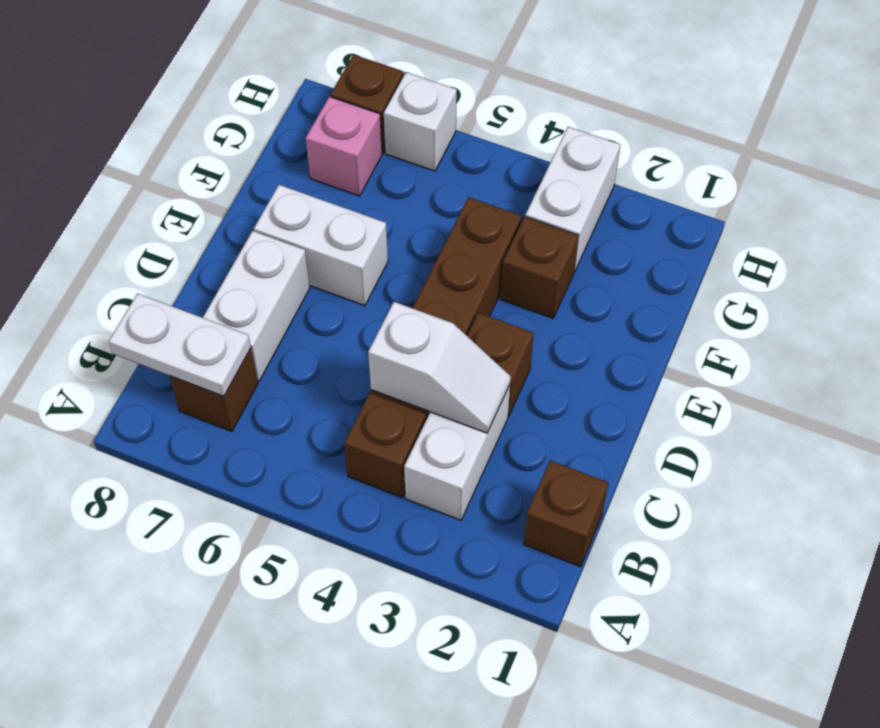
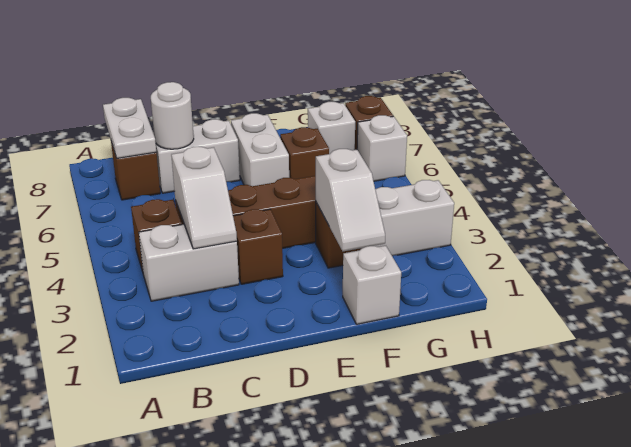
brown 1x1 brick [524,461,608,567] -> brown 1x1 brick moved to [280,127,329,179]
none -> white 1x1 round brick [151,82,194,149]
none -> white 1x1 brick [343,246,401,324]
none -> white 1x2 slope [316,149,385,251]
pink 1x1 brick [306,97,382,196] -> white 1x1 brick [308,102,355,154]

